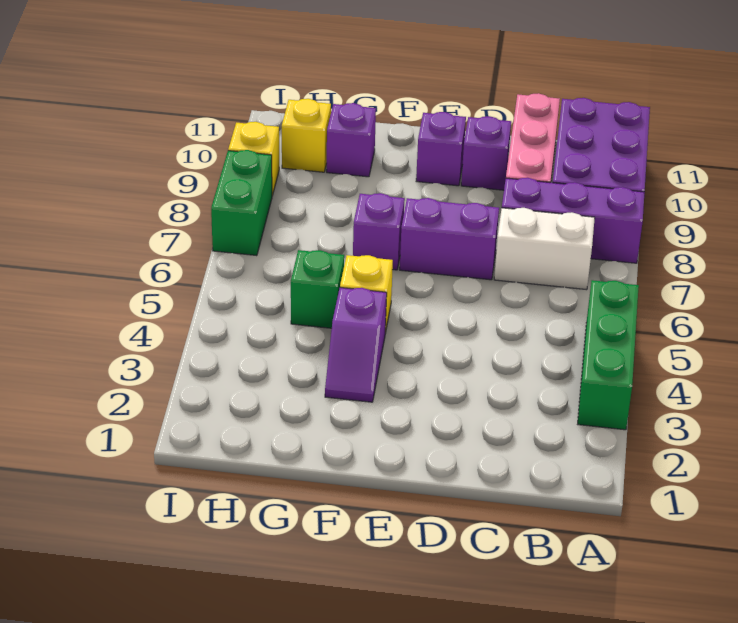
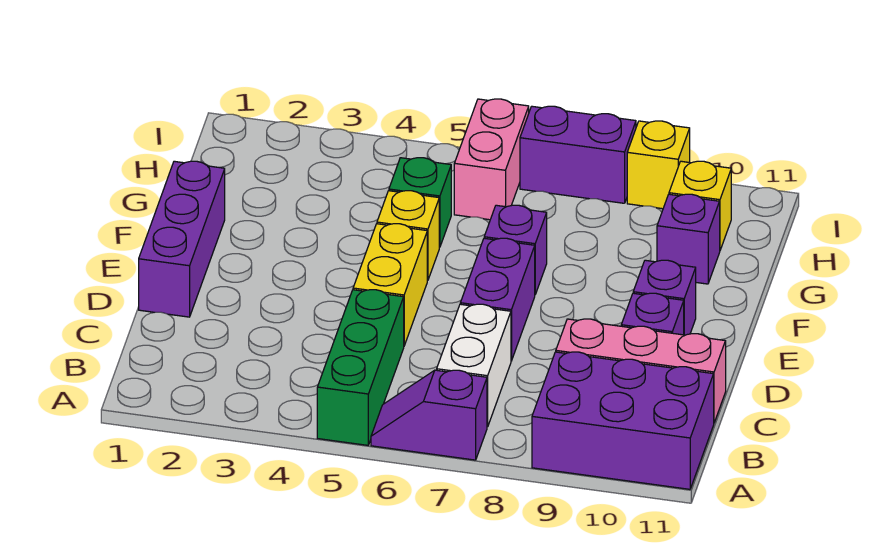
green 1x3 brick [578,280,639,430] -> green 1x3 brick turned to [317,290,404,445]
purple 1x3 brick [502,178,645,263] -> purple 1x3 brick moved to [139,161,225,317]
none -> yellow 1x2 brick [353,224,427,345]
purple 1x2 slope [325,287,387,402] -> purple 1x2 slope moved to [371,370,487,460]
none -> pink 1x2 brick [454,99,529,220]
green 1x2 brick [211,150,272,256] -> purple 1x2 brick [520,106,636,203]

